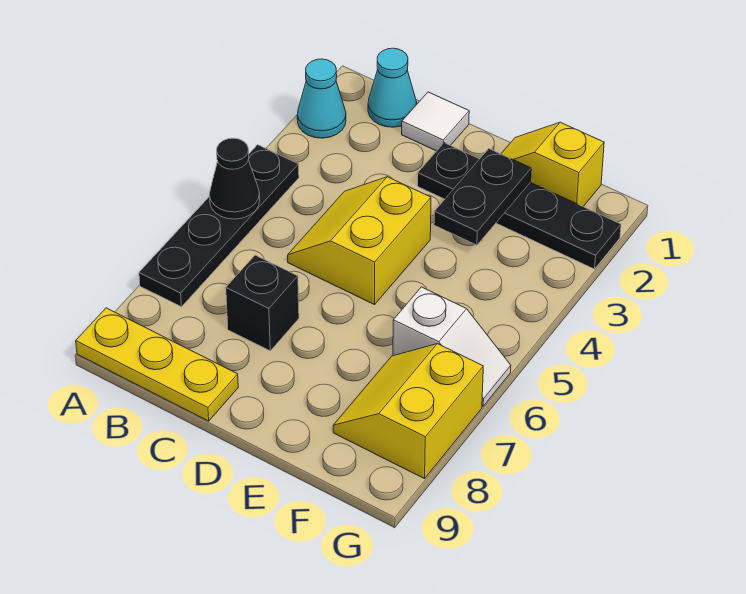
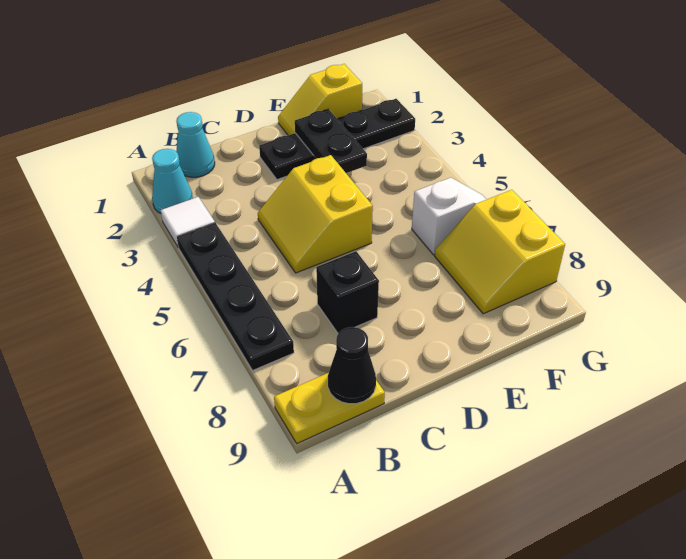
black 1x1 cone [209,138,260,219] -> black 1x1 cone moved to [328,327,376,404]
yellow 1x3 plate [76,308,238,421] -> yellow 1x2 plate [274,373,385,443]
white 1x1 tile [402,92,469,151] -> white 1x1 tile moved to [161,197,215,248]

